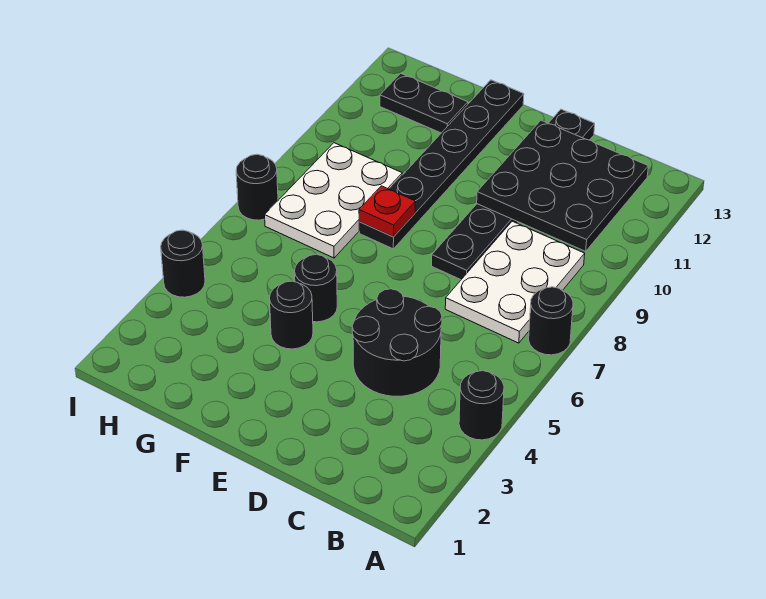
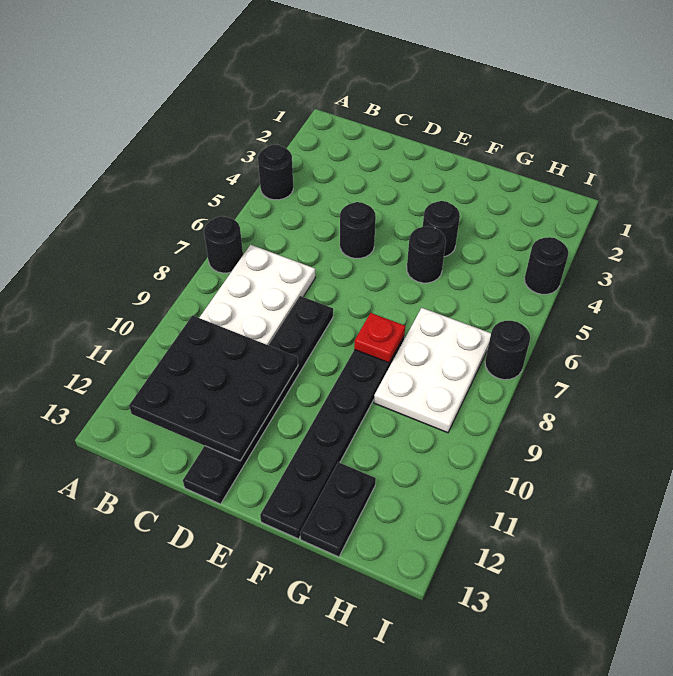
black 2x2 round brick [352,289,442,396] -> black 1x1 round brick [340,202,376,258]
black 1x2 plate [380,74,468,133] -> black 1x2 plate turned to [300,462,376,557]

